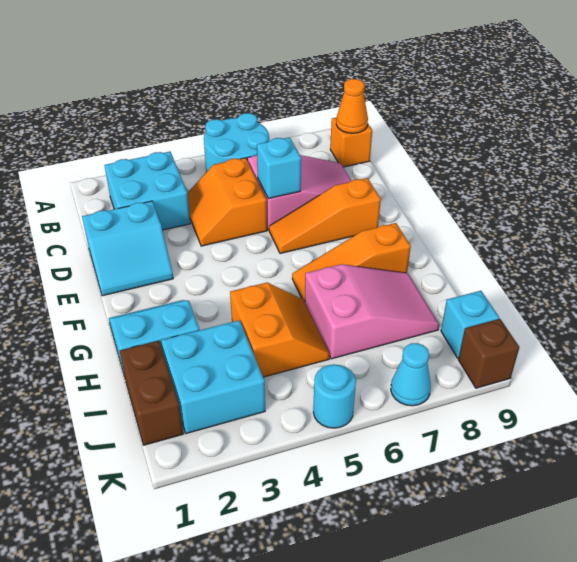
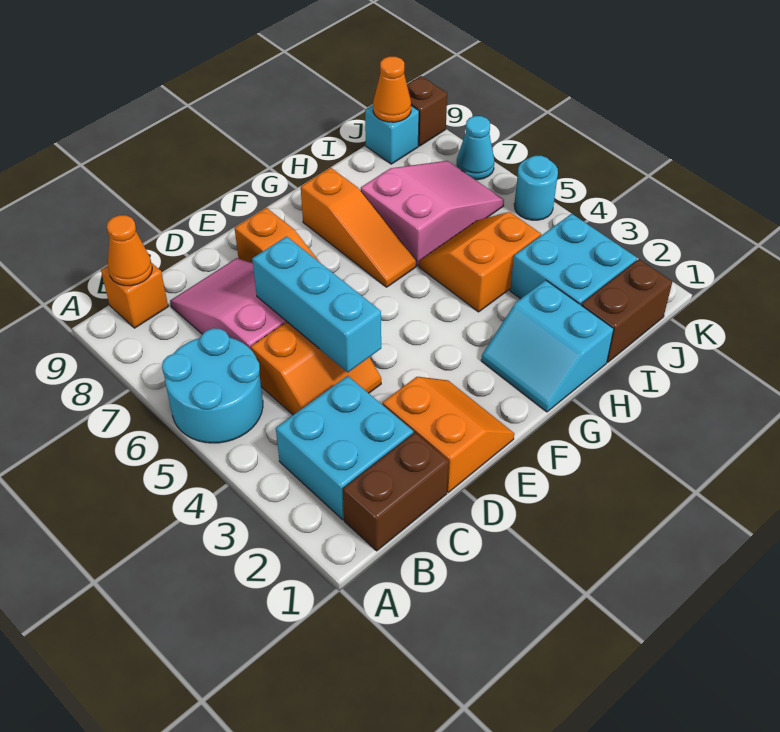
none -> brown 1x2 brick [343,433,449,551]
cyan 2x2 slope [82,201,173,296] -> orange 2x2 slope [382,377,514,492]
cyan 1x1 brick [257,137,301,199] -> cyan 1x3 brick [252,236,381,372]
pink 2x3 slope [305,264,439,359] -> pink 2x3 slope turned to [361,161,504,266]
none -> orange 1x1 cone [373,56,411,122]

